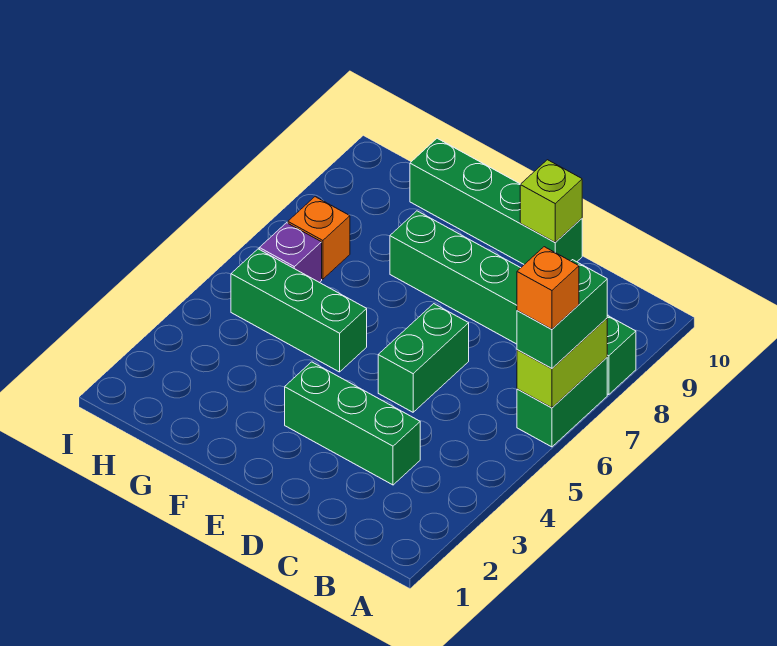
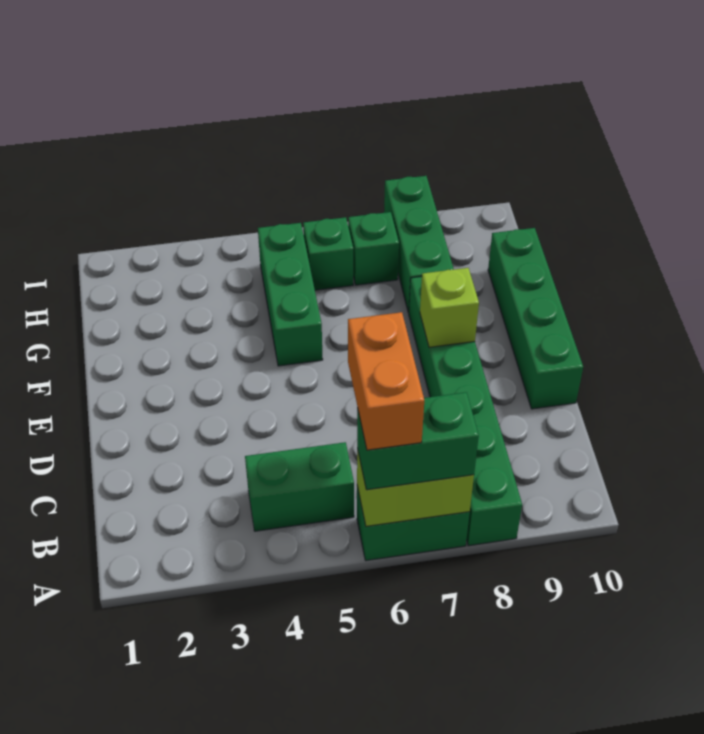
orange 1x1 brick [517,247,579,329] -> orange 1x2 brick [348,312,424,450]
green 1x3 brick [285,362,420,485] -> green 1x3 brick moved to [384,176,454,313]
green 1x2 brick [378,304,469,412] -> green 1x2 brick moved to [245,442,354,531]
lime 1x1 brick [520,160,582,242] -> lime 1x1 brick moved to [420,268,479,347]
purple 1x1 brick [259,223,322,283] -> green 1x1 brick [303,217,353,290]
orange 1x1 brick [288,197,350,279] -> green 1x1 brick [348,212,399,285]

